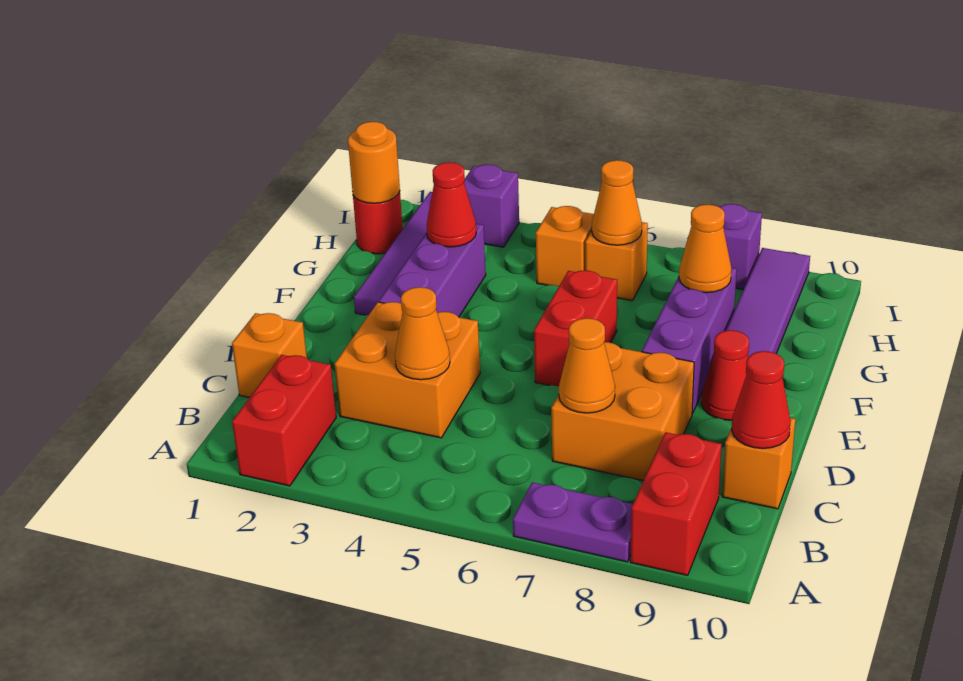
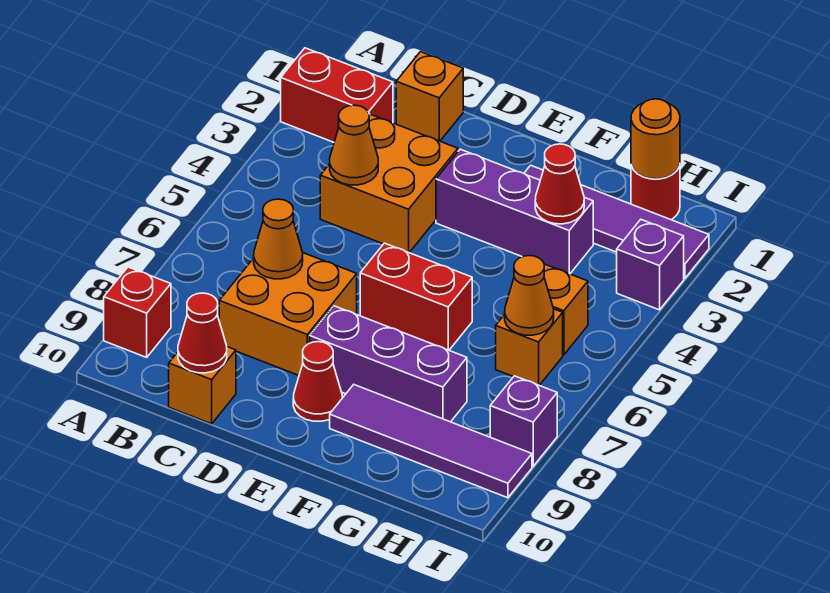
purple 1x2 plate [513,482,633,562] -> none
red 1x2 brick [630,432,722,575] -> red 1x1 brick [104,267,171,357]
orange 1x1 cone [679,205,732,293] -> none

